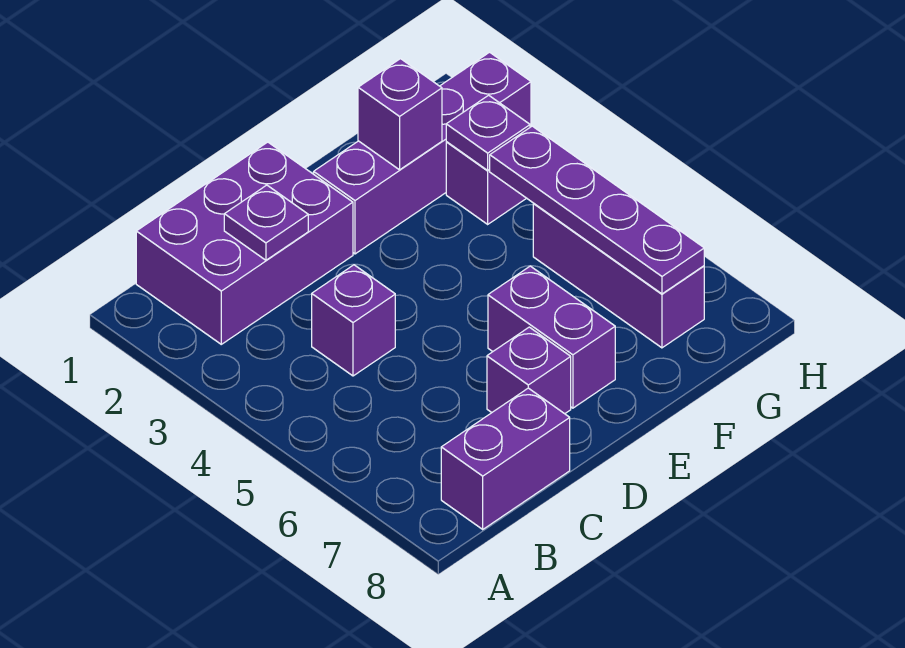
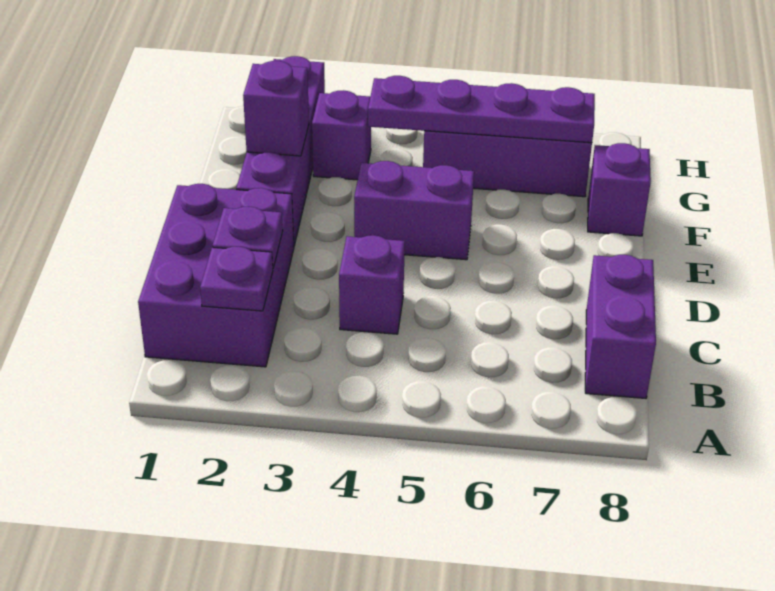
purple 1x1 brick [487,327,571,414] -> purple 1x1 brick moved to [588,143,651,236]
purple 1x2 brick [488,266,615,408] -> purple 1x2 brick moved to [354,161,474,260]
purple 1x1 plate [446,95,530,170] -> purple 1x1 plate moved to [200,247,273,311]

